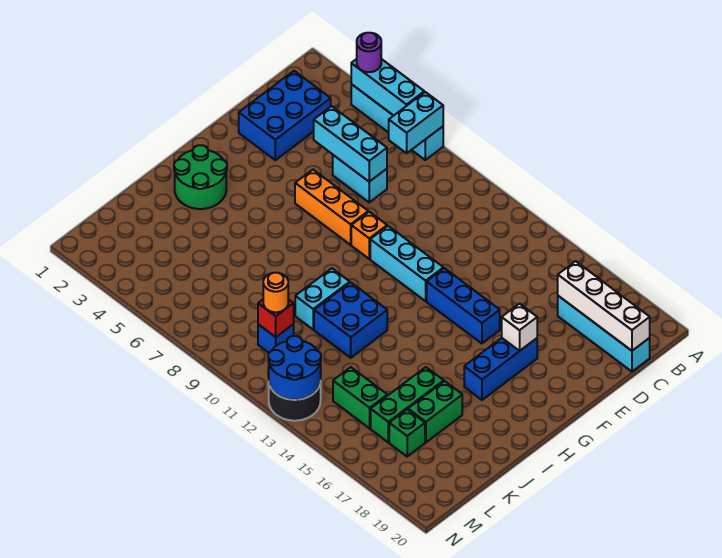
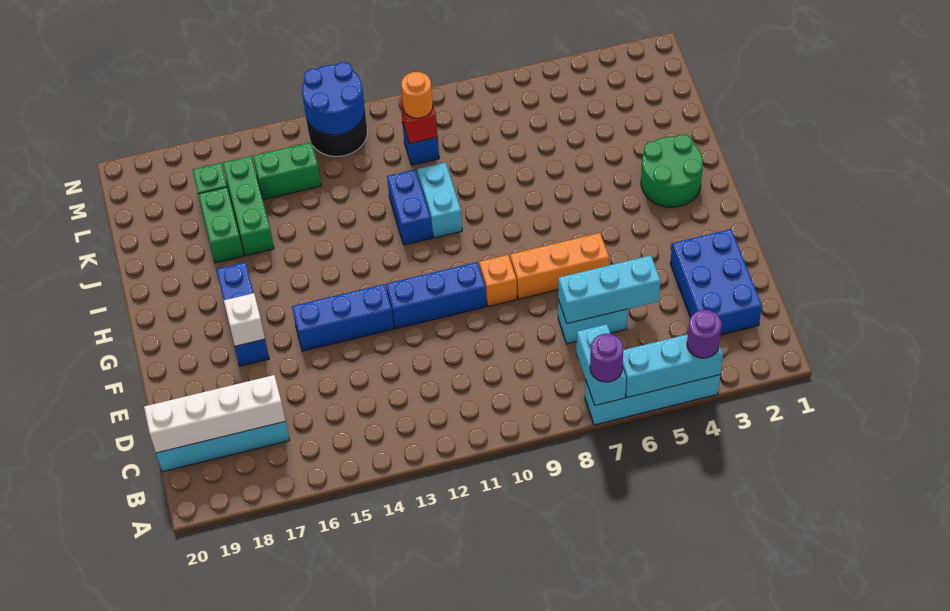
none -> purple 1x1 round brick [590,334,623,382]
cyan 1x3 brick [370,226,443,301] -> blue 1x3 brick [386,262,486,329]
blue 2x2 brick [314,282,387,358] -> blue 1x2 brick [387,170,432,245]

